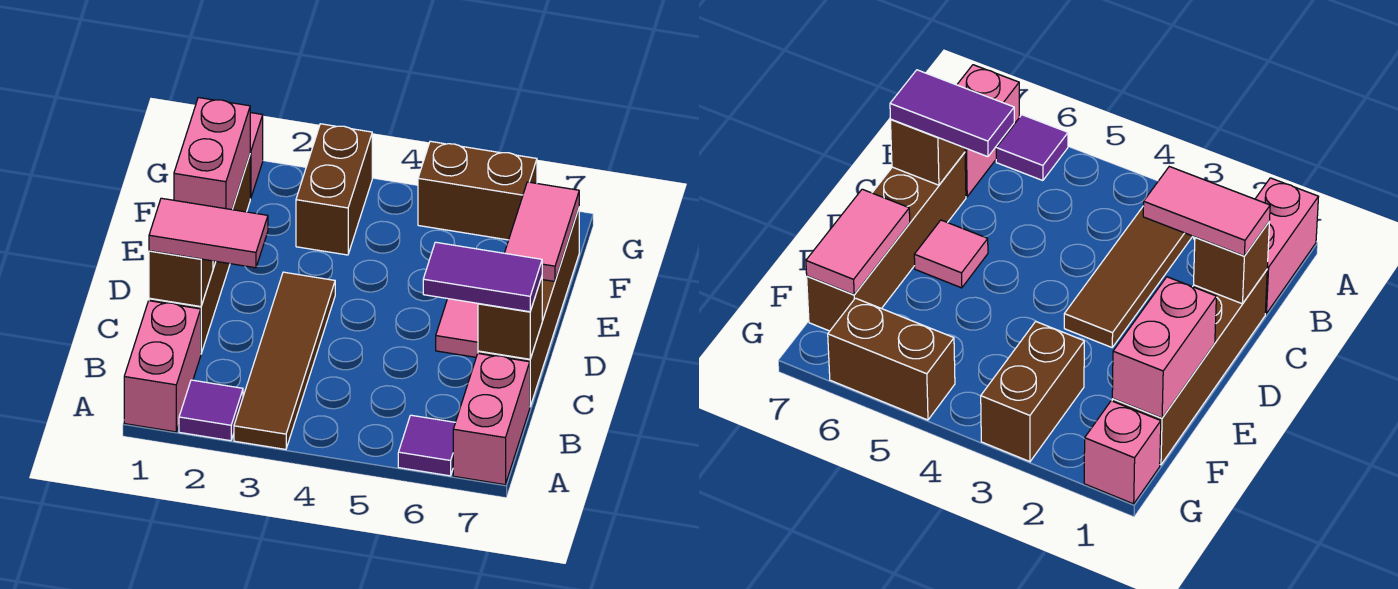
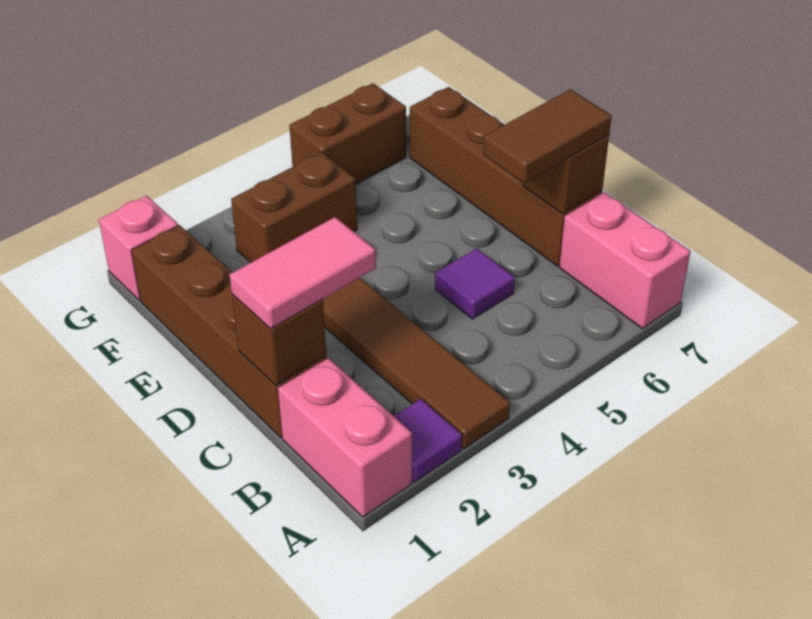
purple 1x1 tile [398,415,455,476] -> purple 1x1 tile moved to [435,248,515,319]
purple 1x2 tile [423,242,542,312] -> brown 1x2 tile [483,89,612,183]
pink 1x1 tile [436,299,478,357] -> none
pink 1x2 brick [174,98,250,210] -> none
pink 1x2 tile [505,182,579,282] -> none
brown 1x2 brick [296,124,372,255] -> brown 1x2 brick turned to [231,152,357,262]

